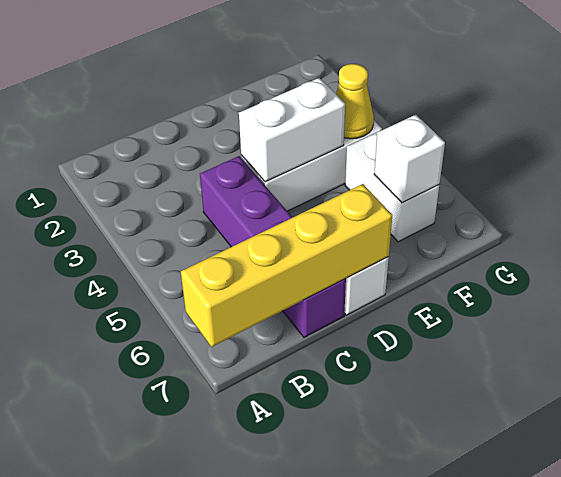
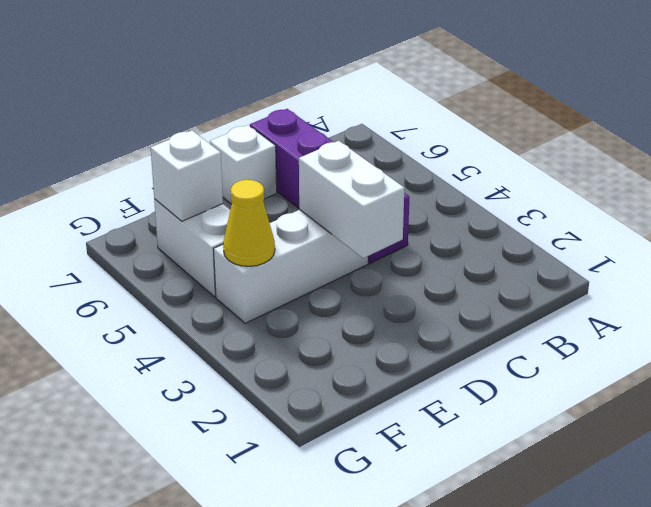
yellow 1x4 brick [181,184,392,347] -> none
white 1x2 brick [239,78,345,182] -> white 1x2 brick turned to [299,141,404,258]

